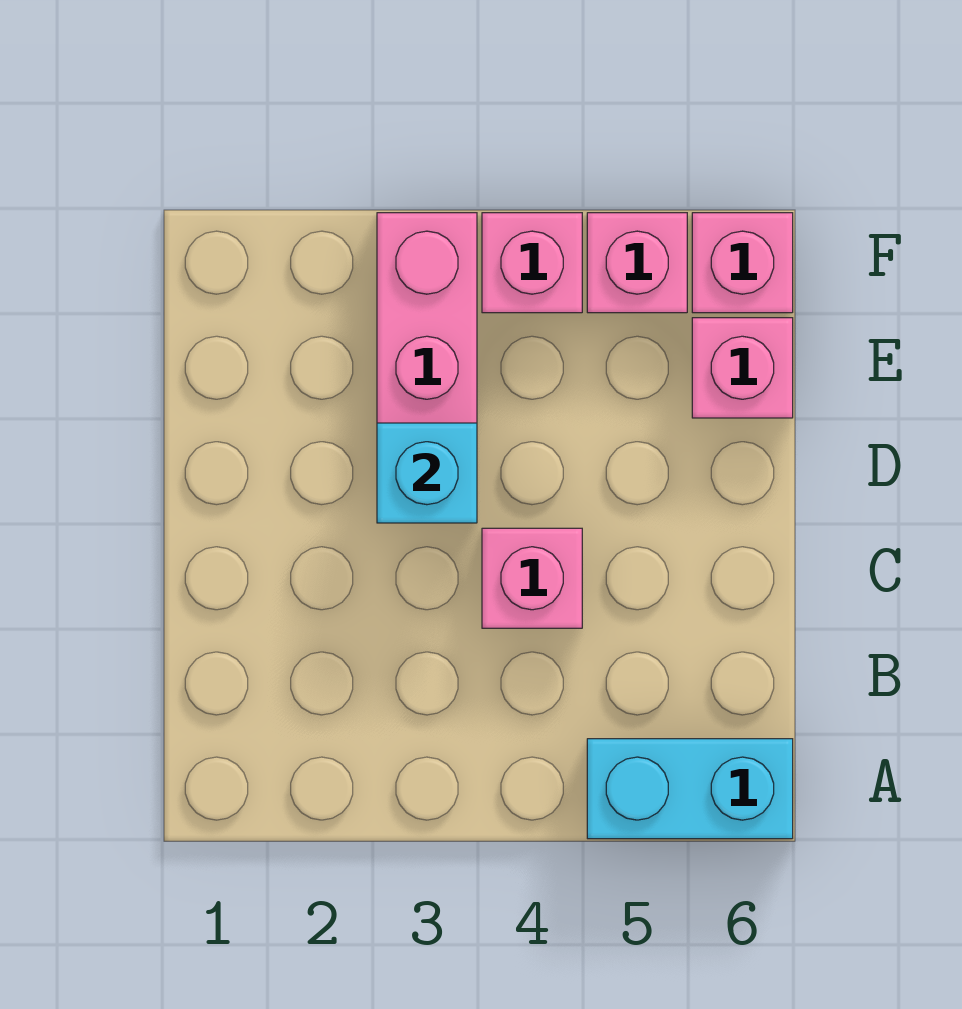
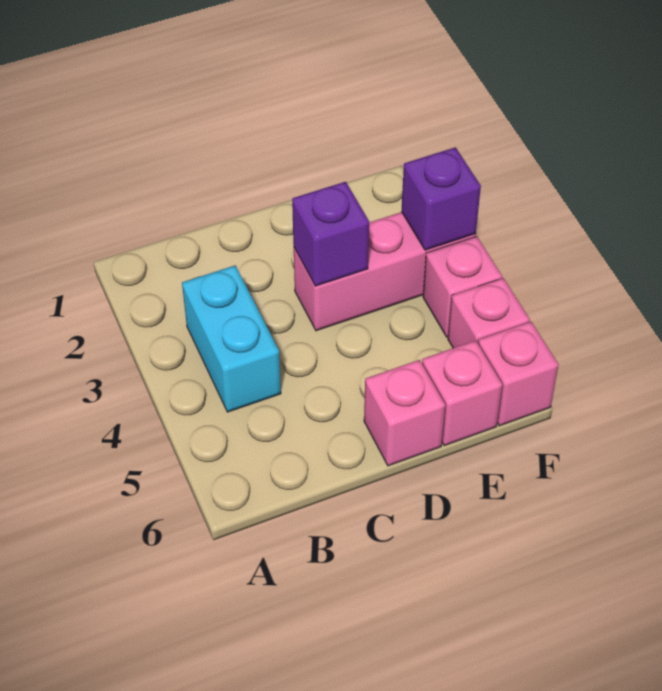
cyan 1x2 brick [587,739,793,839] -> cyan 1x2 brick moved to [182,265,281,412]
pink 1x1 brick [482,528,582,628] -> pink 1x1 brick moved to [364,360,445,466]
cyan 1x1 brick [377,423,477,523] -> purple 1x1 brick [292,182,369,286]
none -> purple 1x1 brick [401,147,481,250]

